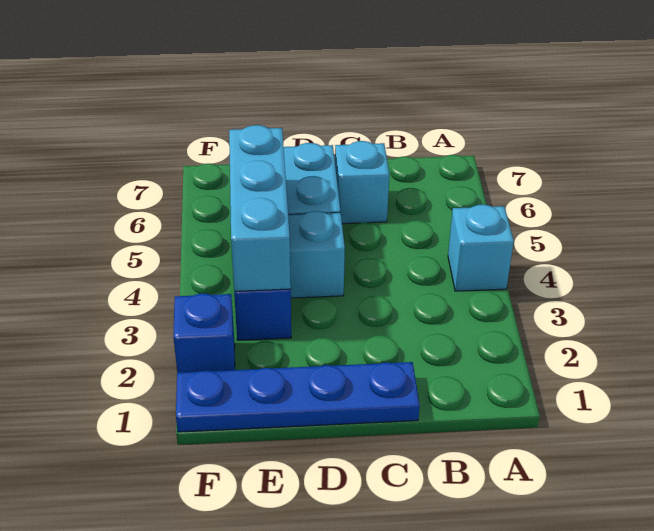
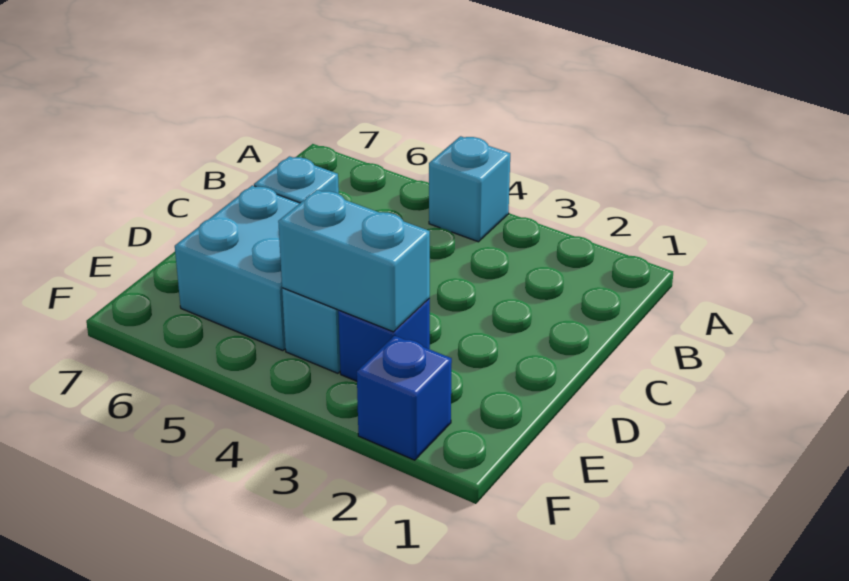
blue 1x4 plate [176,362,420,432] -> none
cyan 1x3 brick [229,125,291,291] -> cyan 1x2 brick [278,190,430,332]

